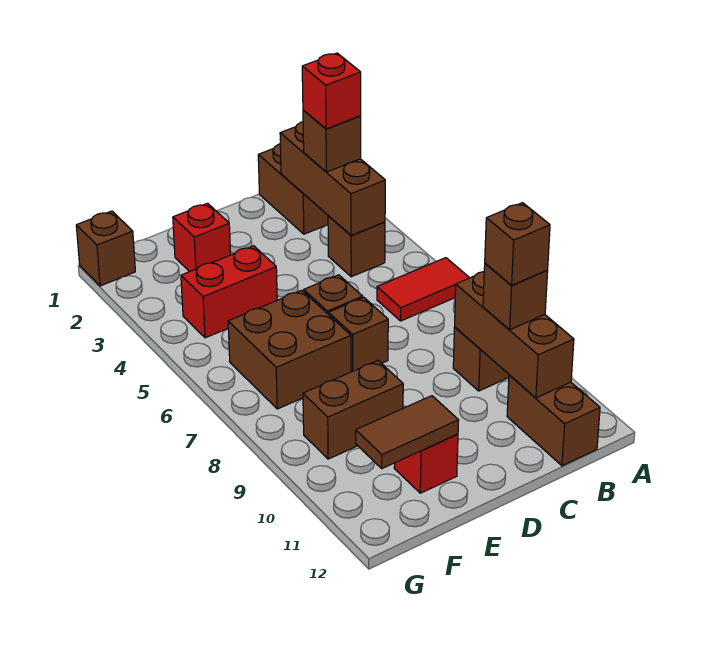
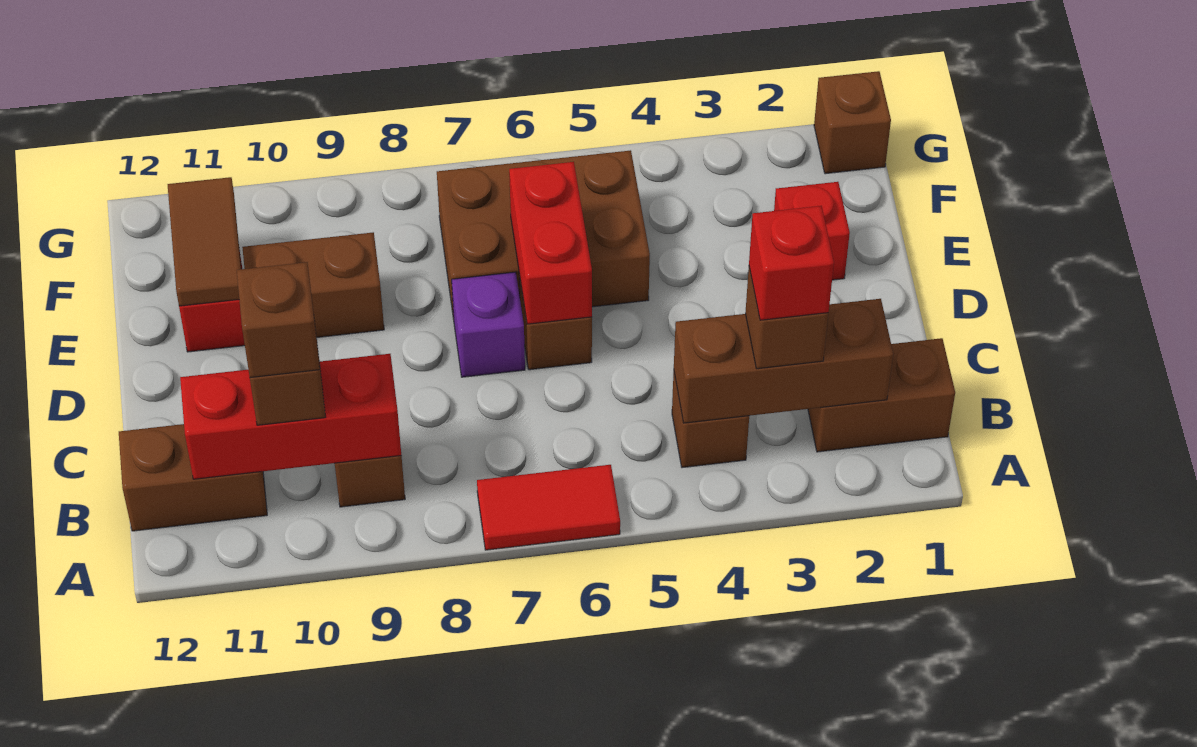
red 1x2 tile [377,258,469,321] -> red 1x2 tile turned to [477,465,620,550]
brown 1x3 brick [455,272,574,398] -> red 1x3 brick [180,354,401,479]
brown 1x1 brick [329,298,388,372] -> purple 1x1 brick [452,272,525,377]
red 1x2 brick [181,246,277,338] -> red 1x2 brick moved to [509,162,592,324]
brown 2x2 brick [228,290,351,409] -> brown 2x3 brick [437,150,650,319]
brown 1x2 brick [303,361,403,459] -> brown 1x2 brick turned to [242,232,384,337]

